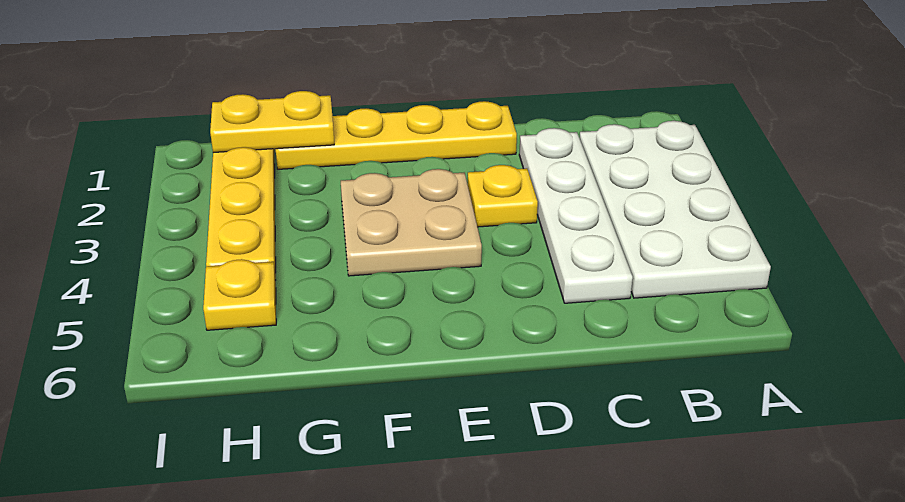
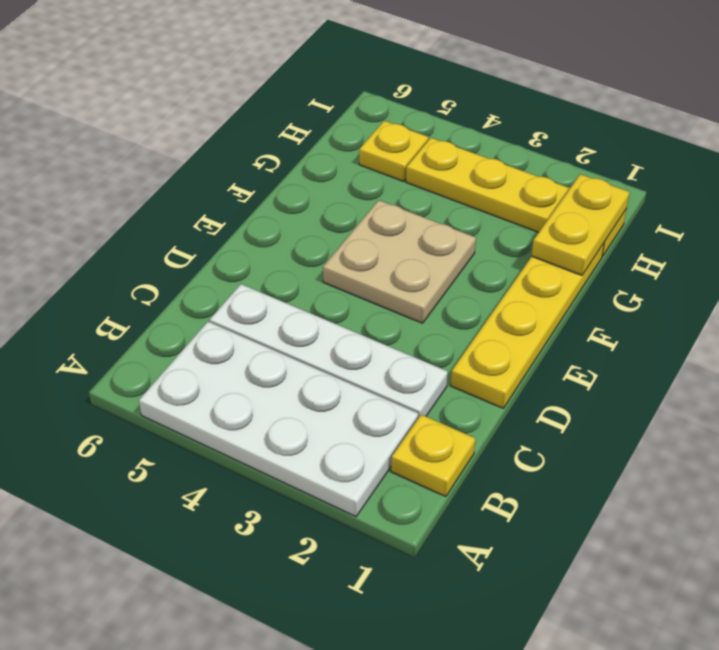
yellow 1x1 plate [468,165,538,227] -> yellow 1x1 plate moved to [391,415,475,497]

